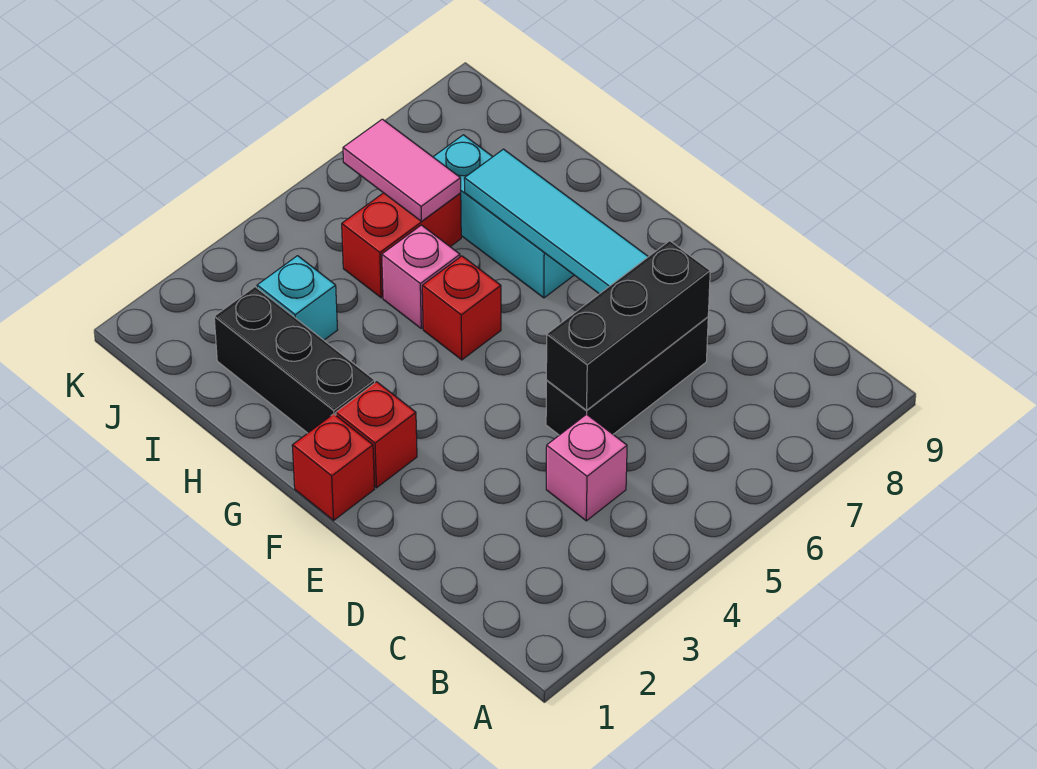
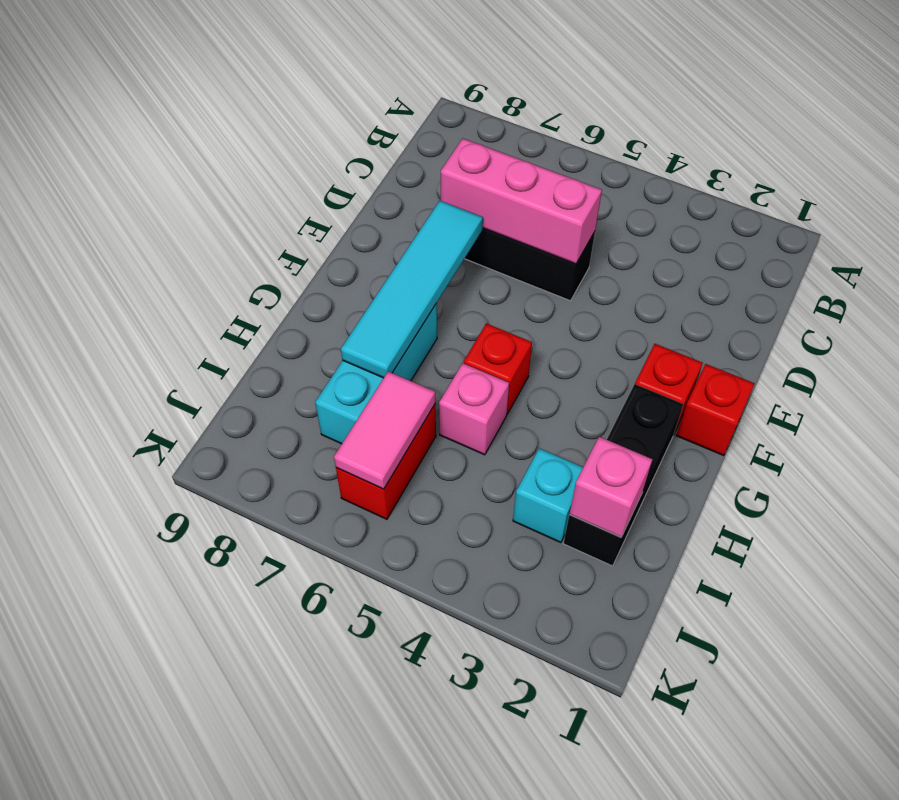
pink 1x1 brick [546,414,627,521] -> pink 1x1 brick moved to [569,437,653,537]
black 1x3 brick [546,241,710,411] -> pink 1x3 brick [441,138,602,264]
red 1x2 brick [342,193,461,298] -> red 1x2 brick turned to [336,405,436,519]

